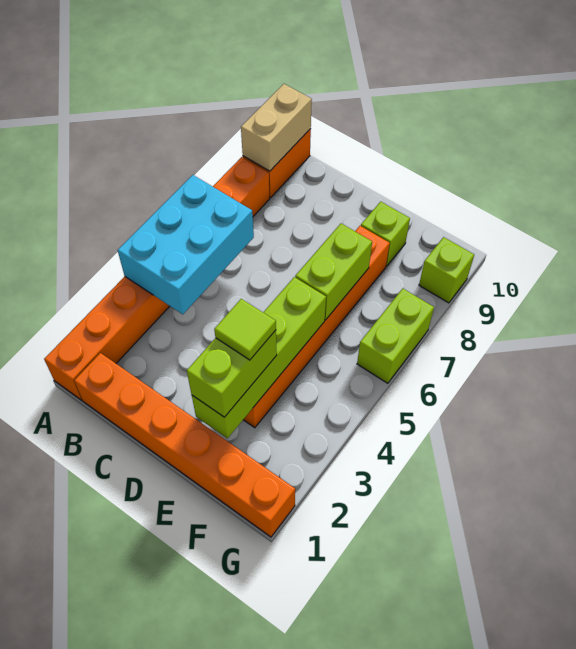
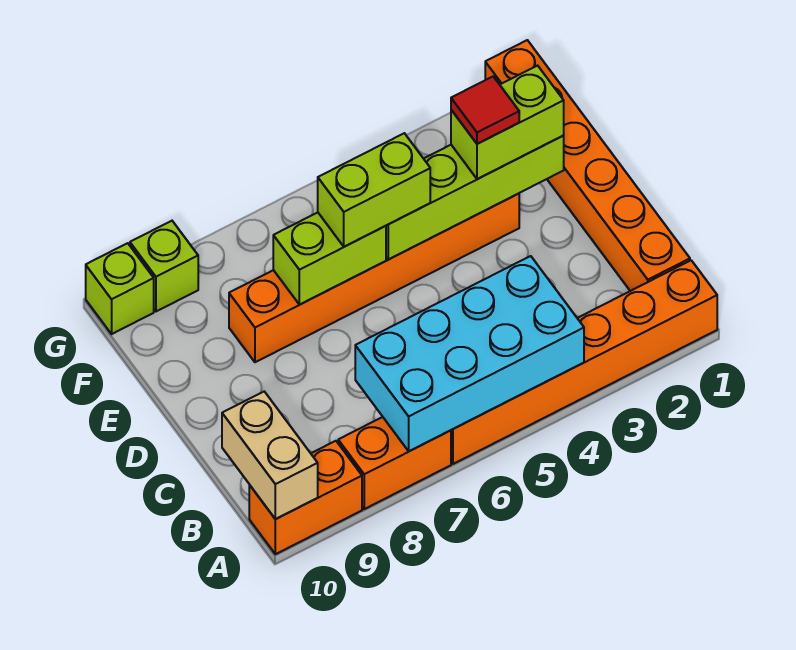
cyan 2x3 brick [118,175,254,314] -> cyan 2x4 brick [355,256,584,451]
tan 1x2 brick [241,84,312,171] -> tan 1x2 brick turned to [222,392,318,519]
lime 1x1 tile [214,299,276,360] -> red 1x1 tile [451,77,519,144]
lime 1x1 brick [361,202,410,266] -> lime 1x1 brick moved to [86,243,154,334]
lime 1x2 brick [357,289,434,383] -> lime 1x2 brick moved to [318,133,430,247]

